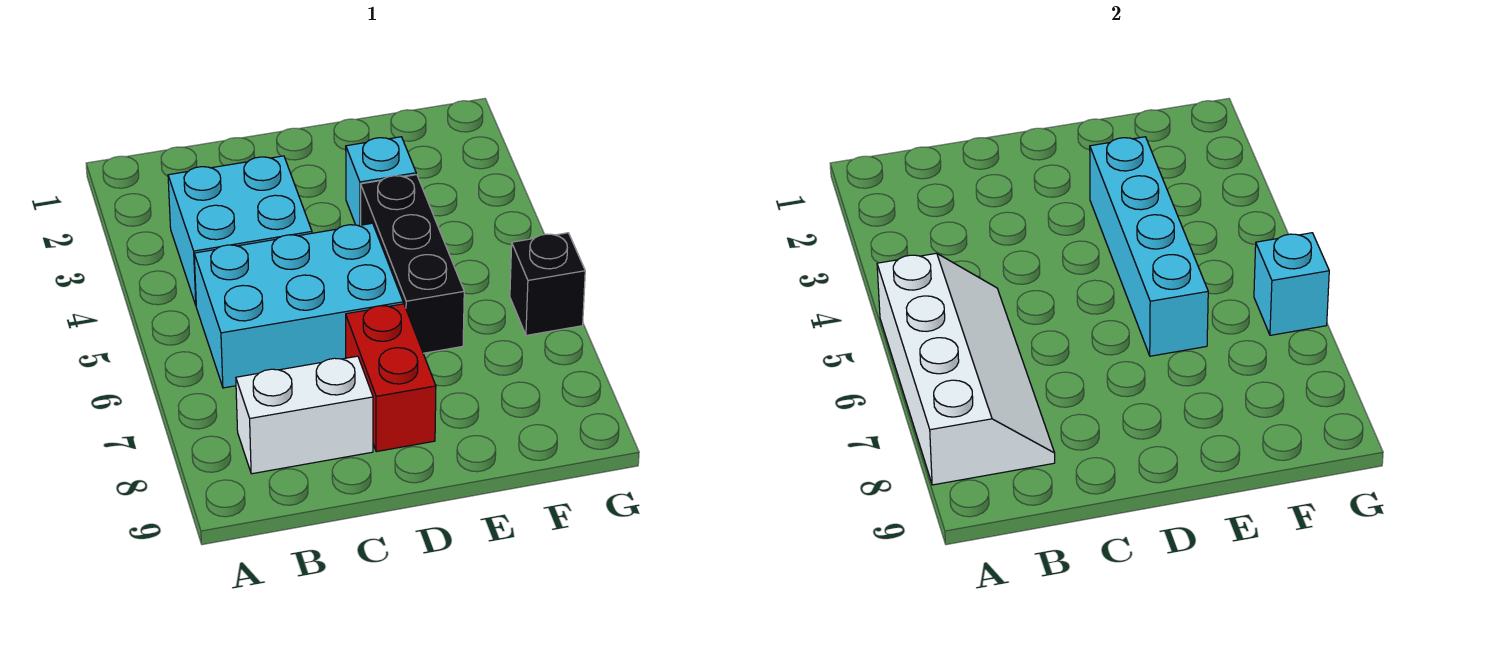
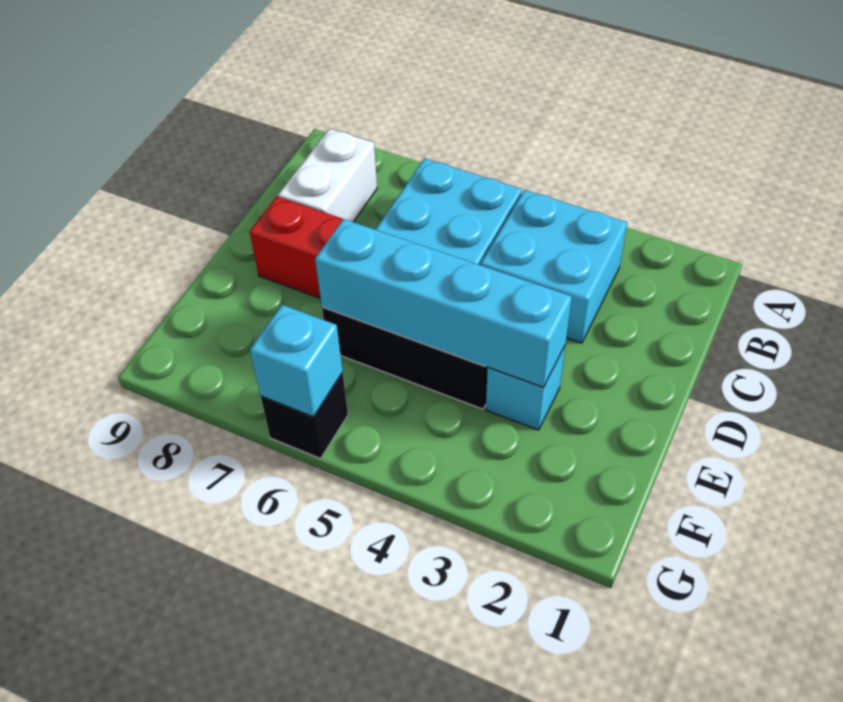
white 2x4 slope [877,253,1055,485] -> none

